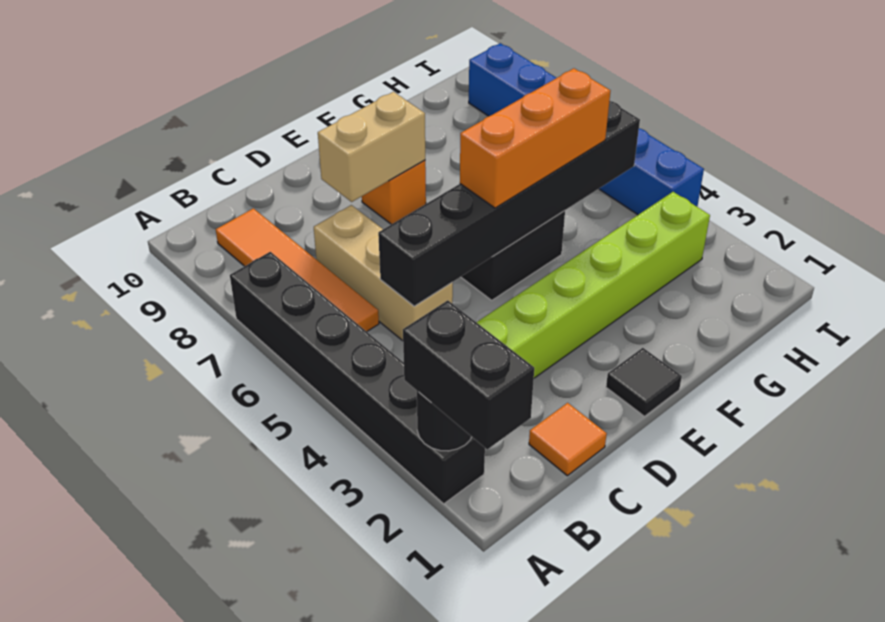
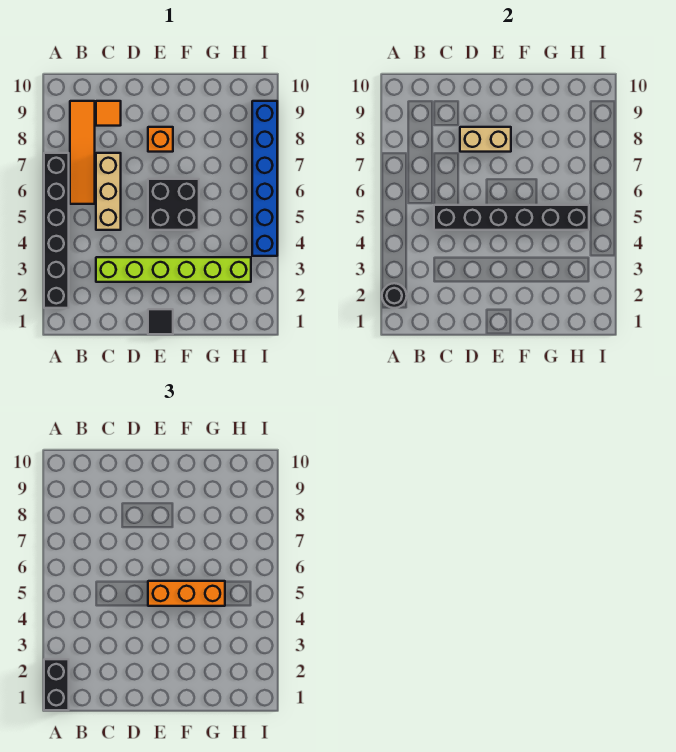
orange 1x1 tile [529,403,607,476] -> orange 1x1 tile moved to [96,101,121,126]

